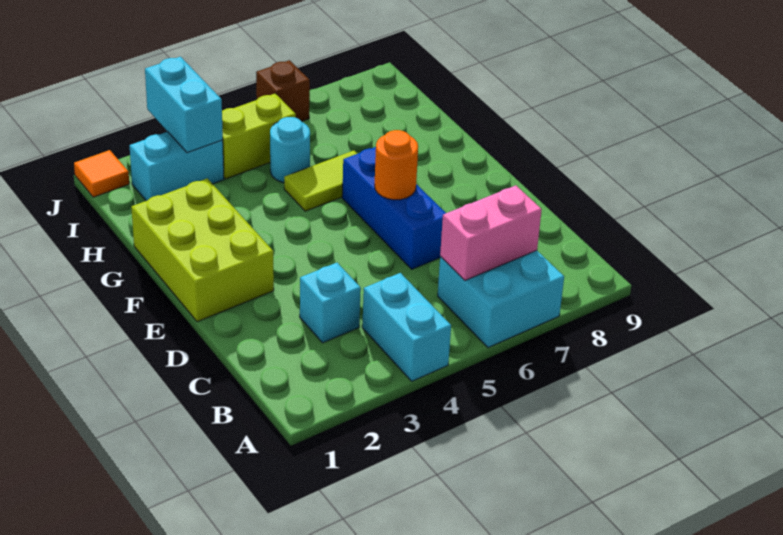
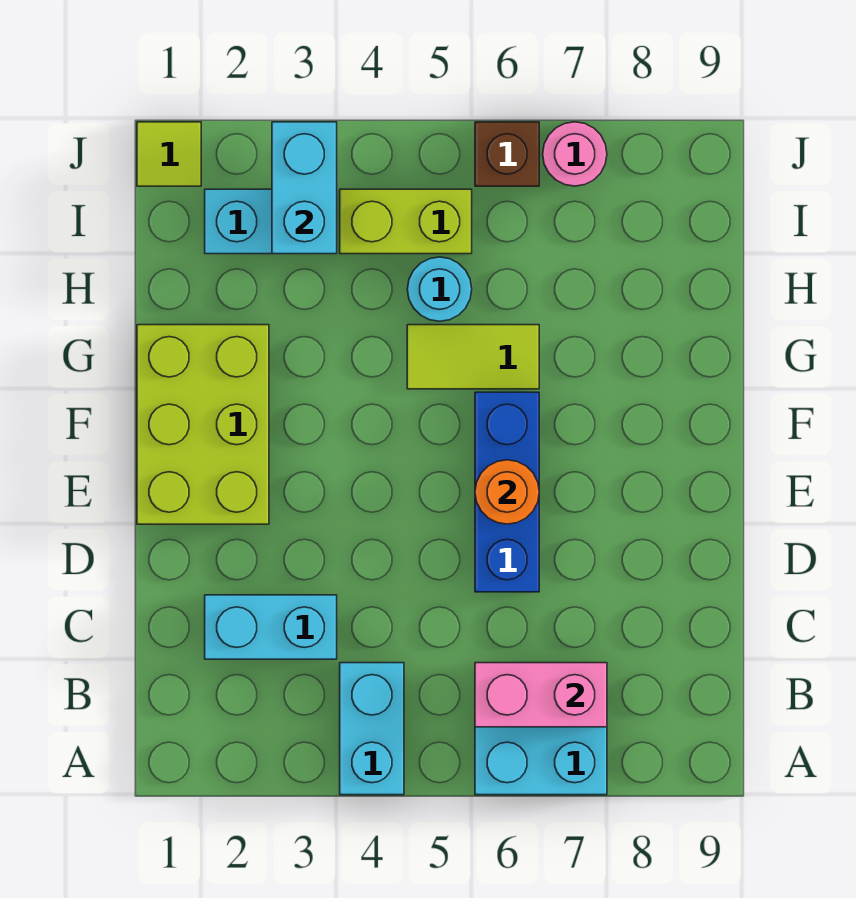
cyan 1x1 brick [300,263,361,343] -> cyan 1x2 brick [205,595,337,659]
orange 1x1 tile [74,150,129,197] -> lime 1x1 tile [137,122,201,186]
none -> pink 1x1 round brick [543,122,607,186]

